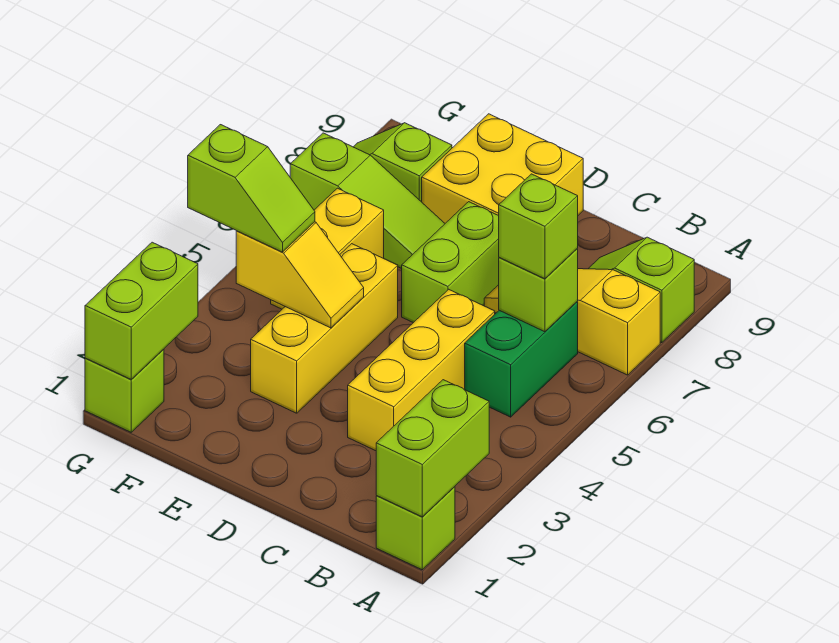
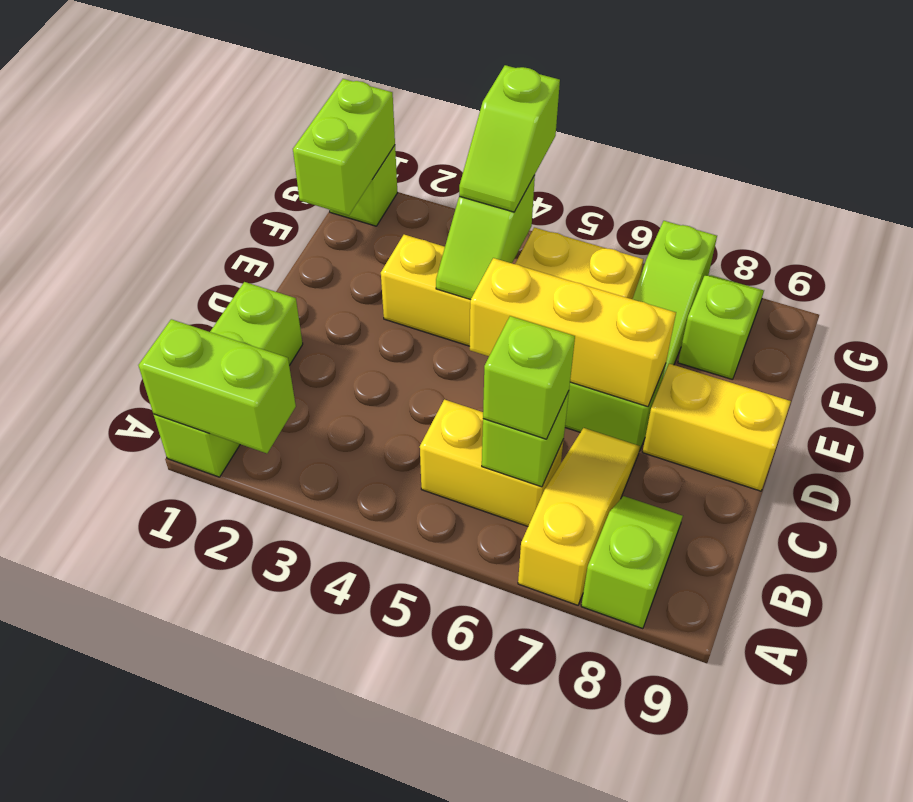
lime 1x1 brick [376,487,455,570] -> lime 1x3 brick [154,282,303,477]
green 1x2 brick [465,302,578,417] -> yellow 1x2 brick [420,400,564,526]
yellow 1x3 brick [348,289,495,451] -> yellow 1x3 brick moved to [470,258,676,407]
yellow 2x2 brick [422,114,583,223] -> yellow 1x2 brick [643,364,791,491]
yellow 1x2 slope [236,222,364,328] -> lime 1x2 slope [436,175,535,300]
lime 1x2 brick [85,242,198,380] -> lime 1x2 brick turned to [293,79,395,215]

